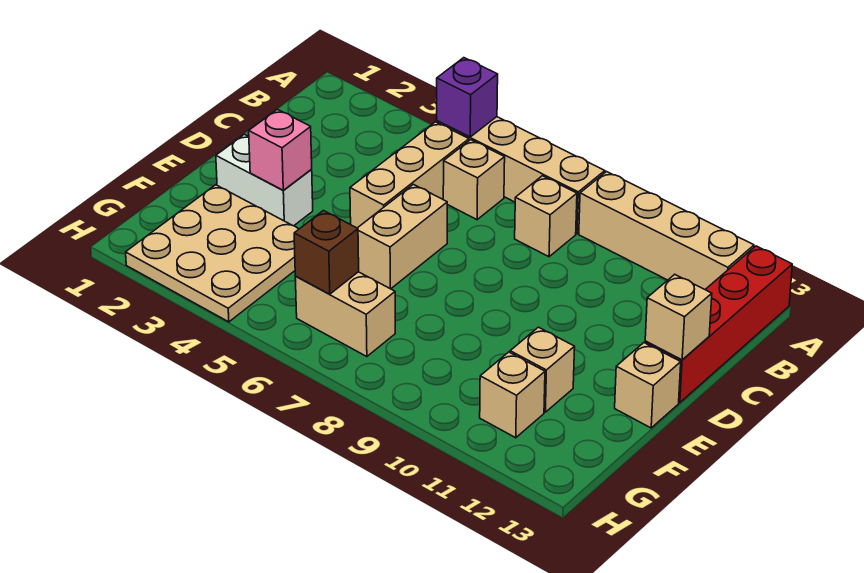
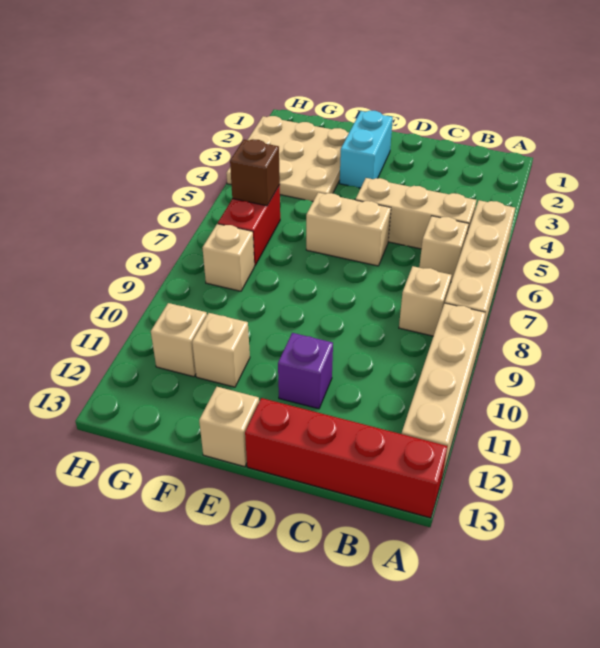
purple 1x1 brick [437,58,498,137] -> purple 1x1 brick moved to [278,333,333,409]
tan 1x1 brick [645,274,712,360] -> tan 1x1 brick moved to [202,224,254,291]
white 1x2 brick [216,134,313,226] -> cyan 1x2 brick [340,111,393,188]
pink 1x1 brick [249,109,312,190] -> none
tan 1x2 brick [295,272,395,357] -> red 1x2 brick [218,185,280,266]

